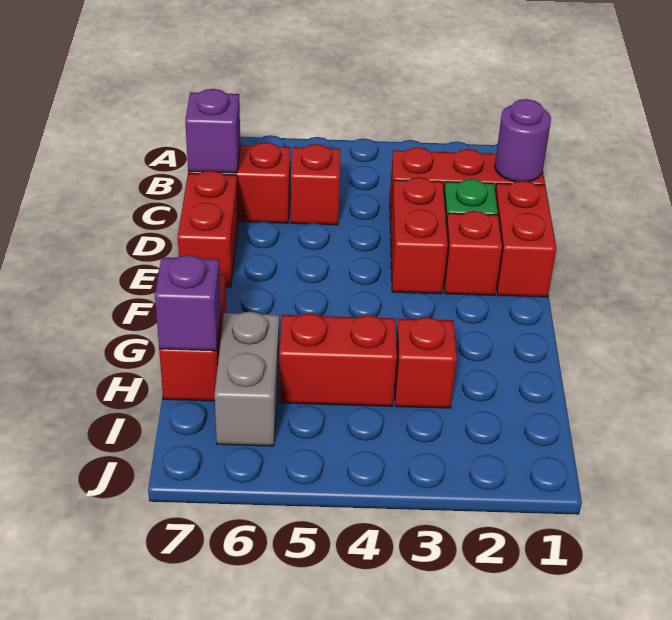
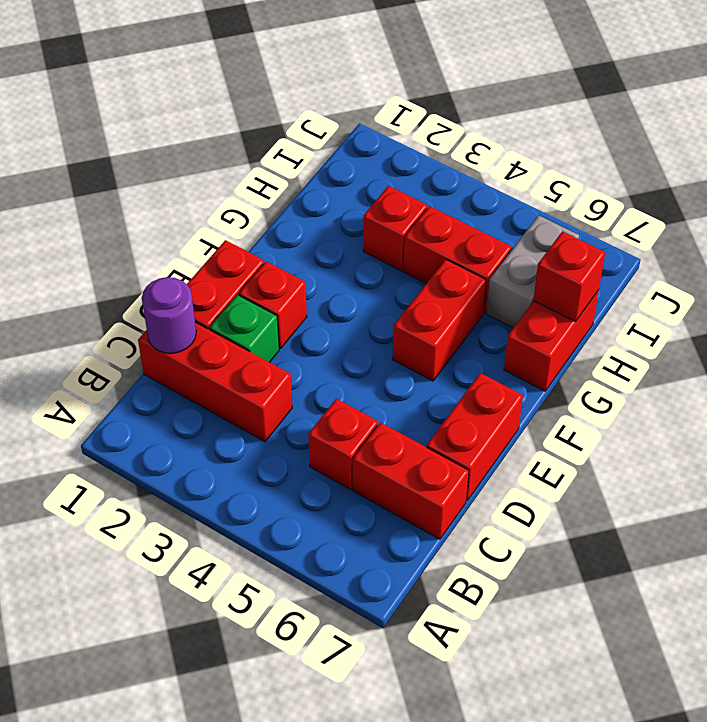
purple 1x1 brick [185,89,240,173] -> none
red 1x2 brick [390,177,448,294] -> red 1x2 brick moved to [393,259,486,381]
purple 1x1 brick [155,255,221,351] -> red 1x1 brick [533,231,605,322]

